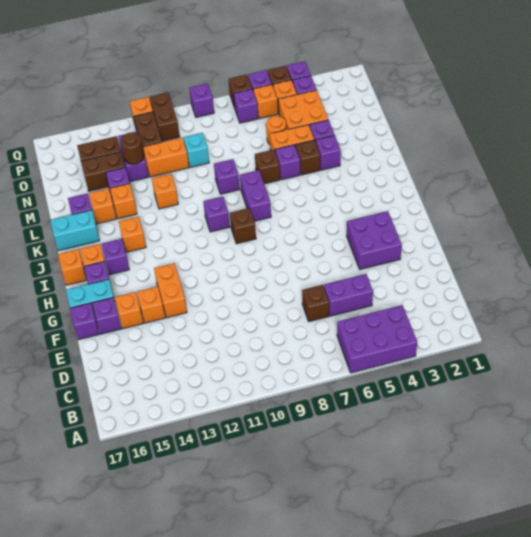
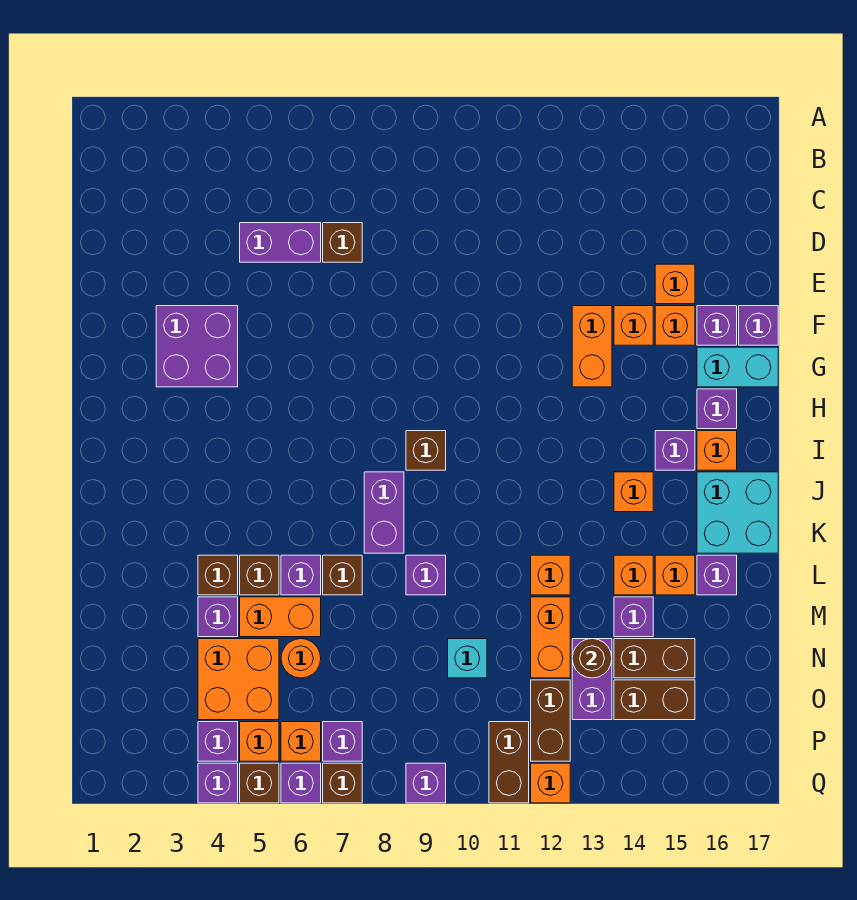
purple 2x3 brick [337,305,417,373] -> none
orange 1x1 brick [58,249,86,285] -> orange 1x1 brick moved to [655,264,695,304]
purple 1x1 brick [203,196,230,232] -> none
cyan 1x2 brick [50,210,100,251] -> cyan 2x2 brick [697,472,778,553]
purple 1x1 brick [316,135,341,170] -> brown 1x1 brick [198,555,238,595]
orange 1x2 brick [143,138,189,177] -> orange 1x2 brick turned to [531,597,570,678]

